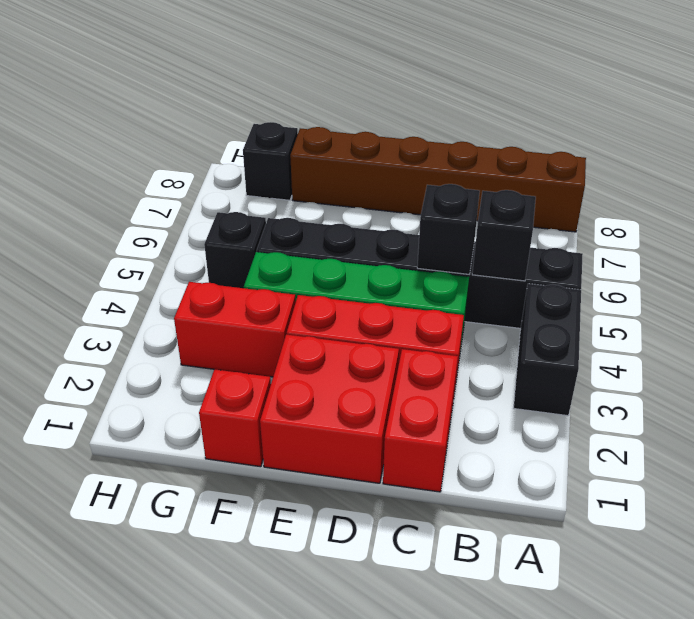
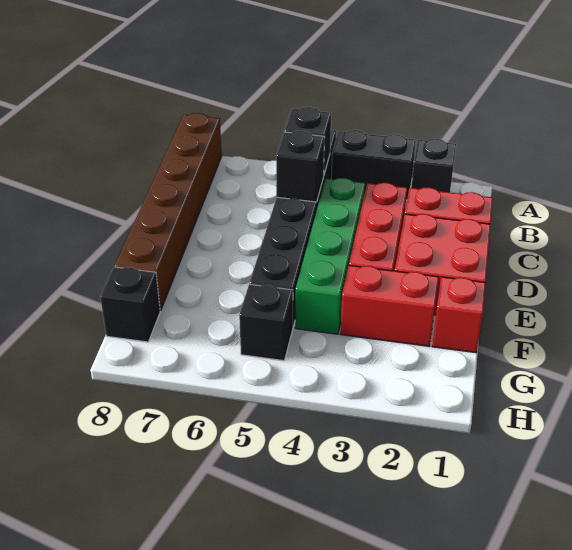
none -> black 1x1 brick [411,139,456,192]
red 1x2 brick [174,282,296,377] -> red 1x2 brick turned to [340,265,439,346]

